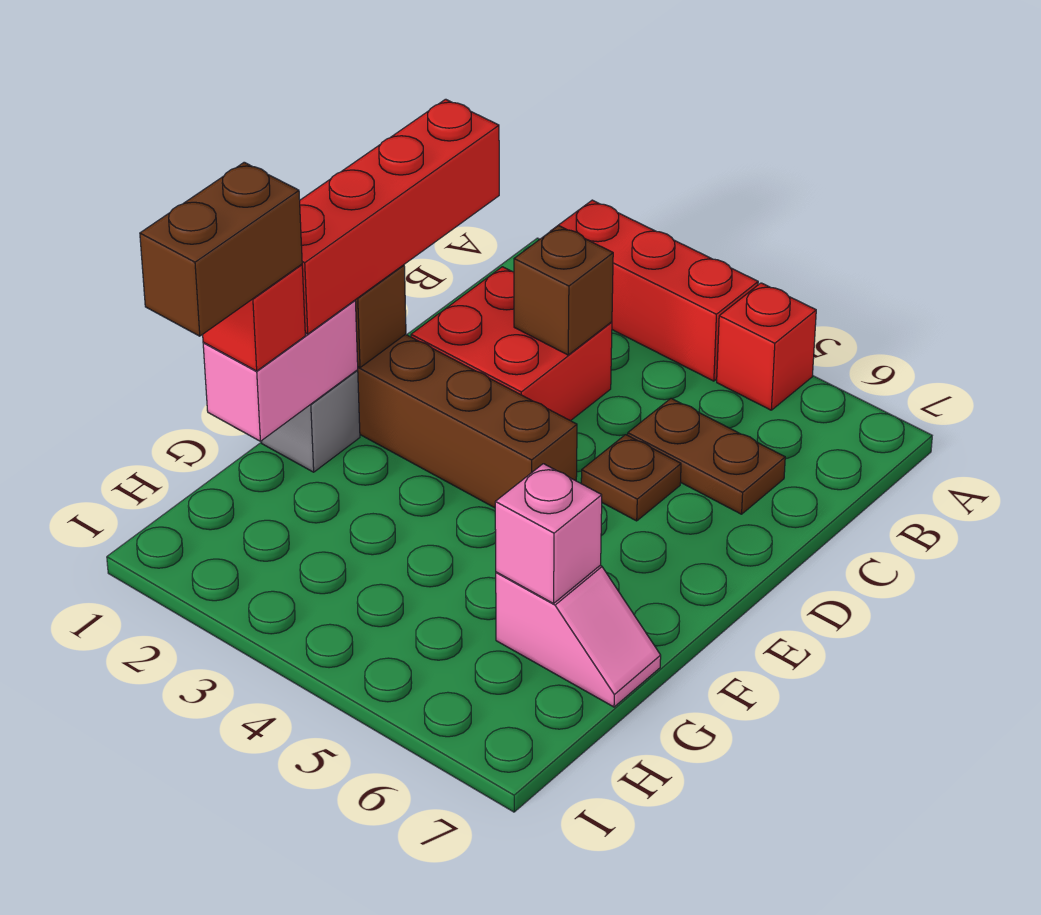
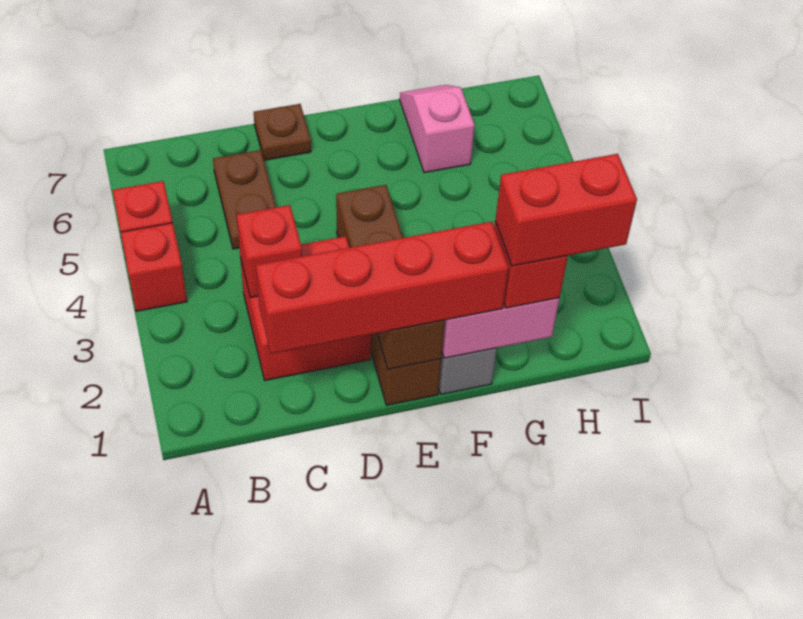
red 1x3 brick [550,200,758,381] -> red 1x1 brick [121,223,187,311]
brown 1x1 brick [514,226,613,355] -> red 1x1 brick [237,205,302,298]
brown 1x1 plate [581,435,681,521] -> brown 1x1 plate moved to [254,104,311,160]
brown 1x2 brick [140,162,302,336] -> red 1x2 brick [495,154,637,266]
pink 1x1 brick [495,464,602,604] -> none

